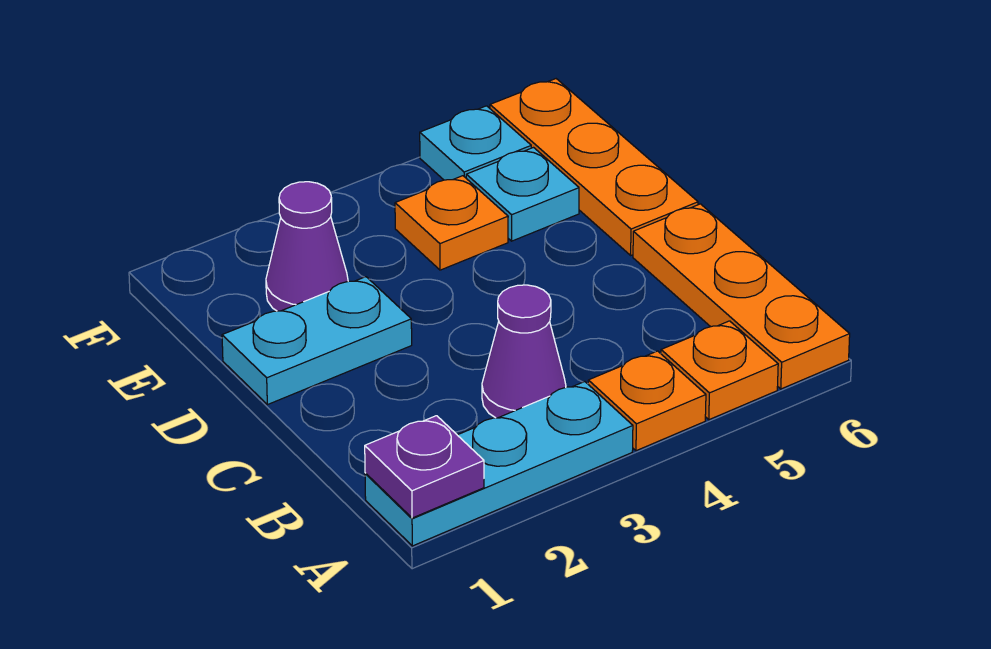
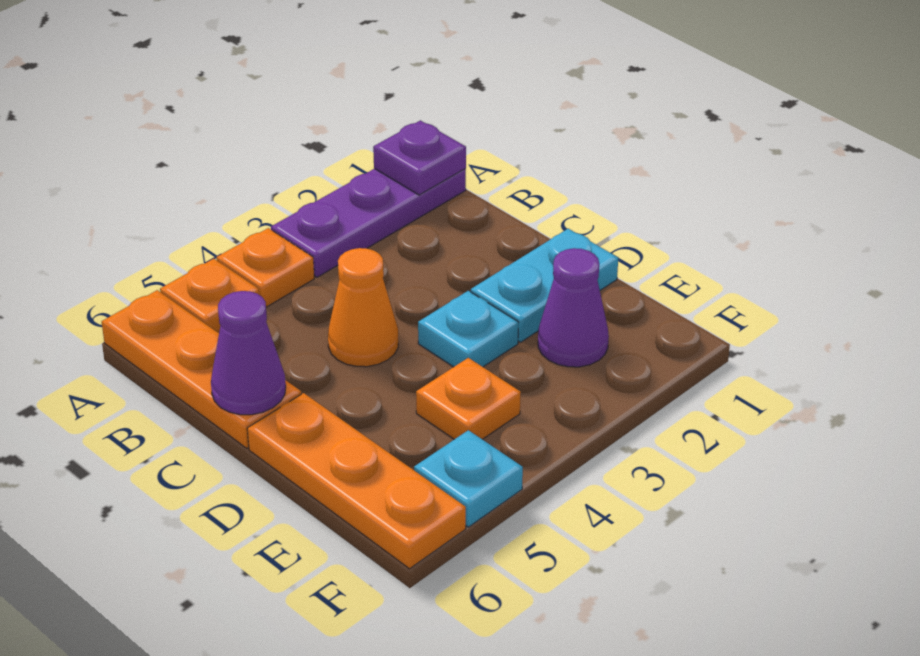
cyan 1x3 plate [365,382,633,546] -> purple 1x3 plate [271,169,466,277]
purple 1x1 cone [482,285,566,418] -> purple 1x1 cone moved to [211,291,286,415]
none -> orange 1x1 cone [328,248,398,367]
cyan 1x1 plate [466,148,579,241] -> cyan 1x1 plate moved to [418,291,519,367]

